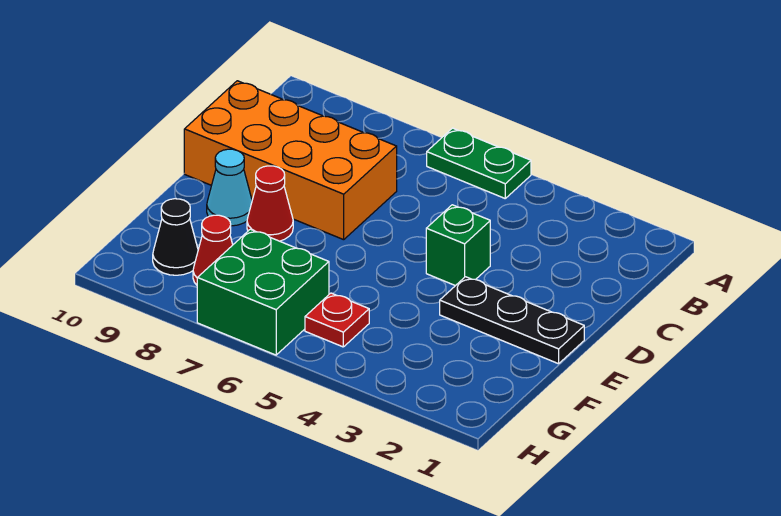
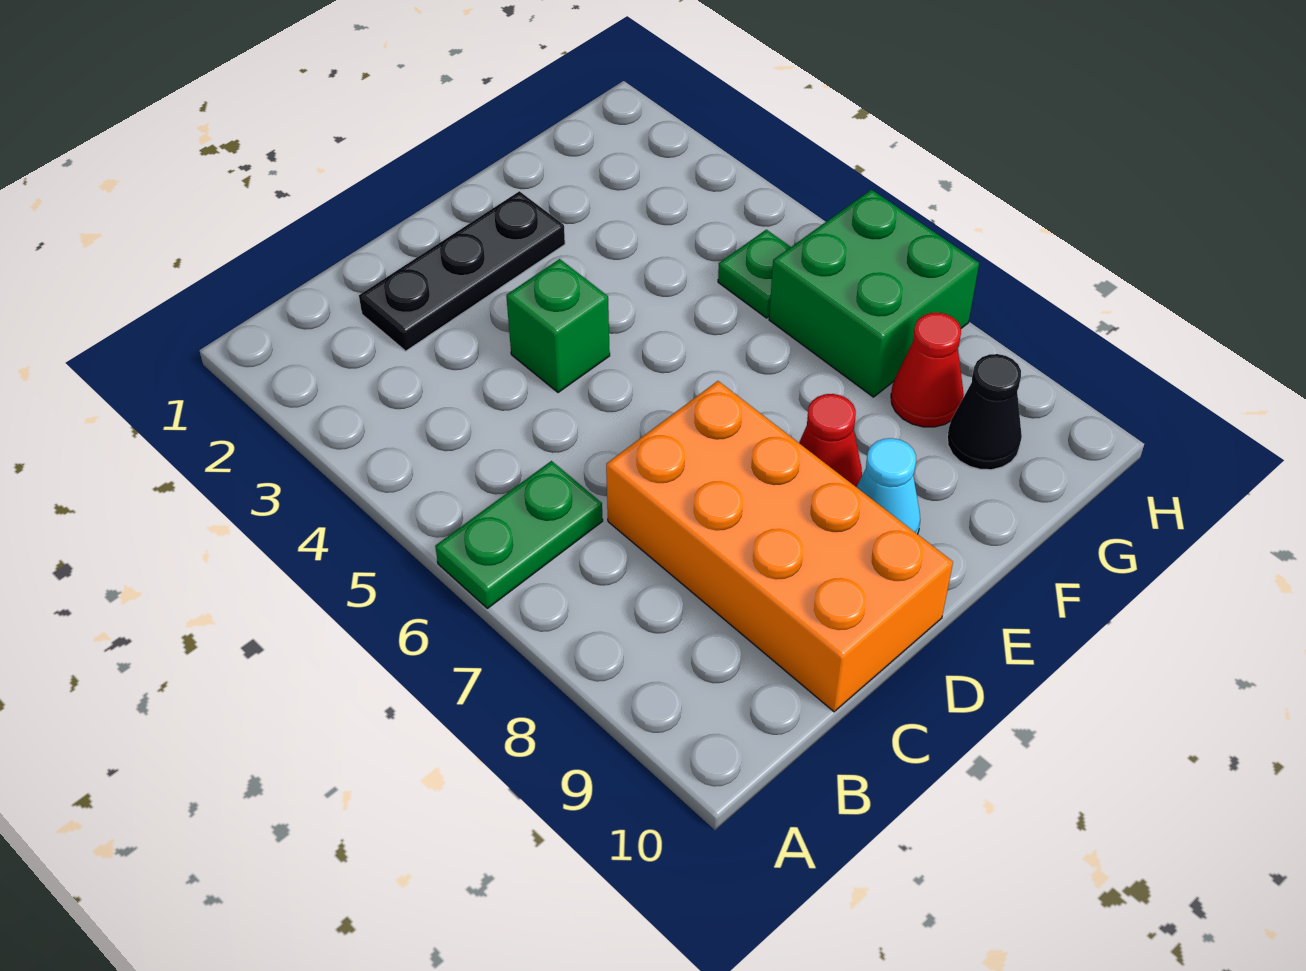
green 1x2 plate [427,128,531,198] -> green 1x2 plate turned to [435,461,603,608]
black 1x3 plate [440,277,584,364] -> black 1x3 plate turned to [359,191,565,351]
red 1x1 plate [305,293,369,347] -> green 1x1 plate [718,230,790,318]

